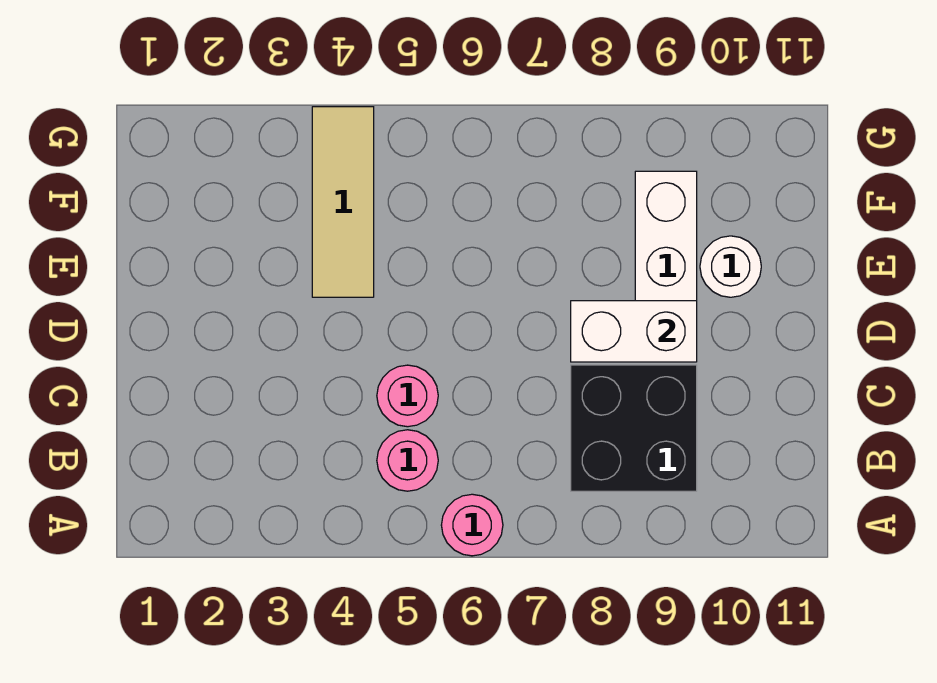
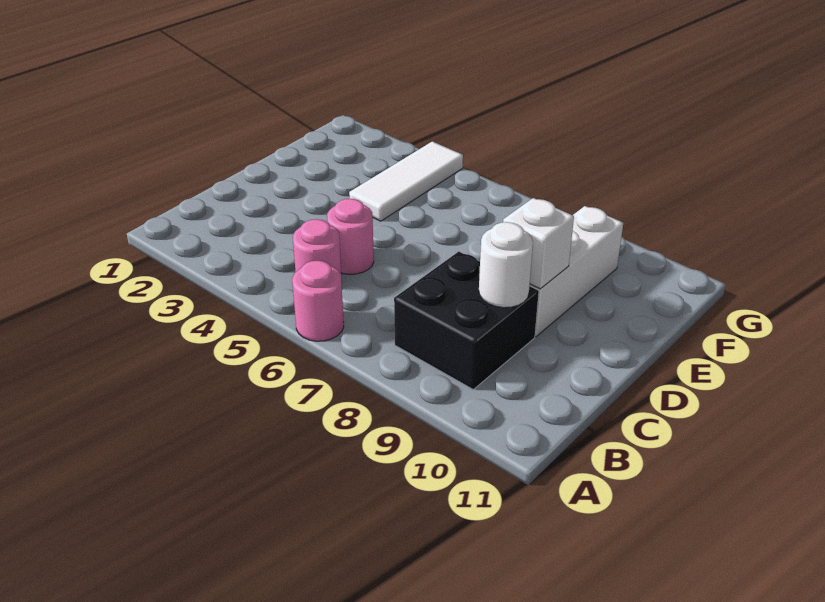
white 1x2 brick [571,301,697,362] -> white 1x1 brick [503,198,574,289]
tan 1x3 tile [312,107,374,297] -> white 1x3 tile [349,141,463,221]
white 1x1 round brick [700,236,761,297] -> white 1x1 round brick moved to [479,222,533,308]

